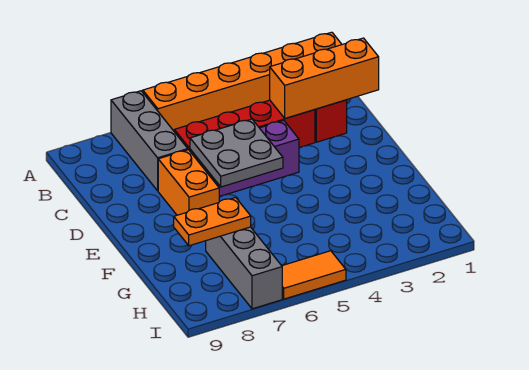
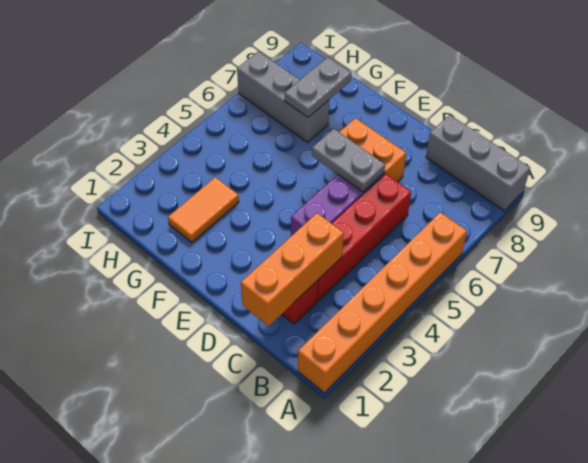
grey 1x3 brick [111,91,188,191] -> grey 1x3 brick moved to [426,115,530,211]
grey 2x2 plate [190,119,283,187] -> grey 1x2 plate [312,129,385,192]
orange 1x2 plate [174,197,251,246] -> grey 1x2 plate [285,57,351,117]
orange 1x2 tile [282,251,346,299] -> orange 1x2 tile moved to [168,177,239,242]

